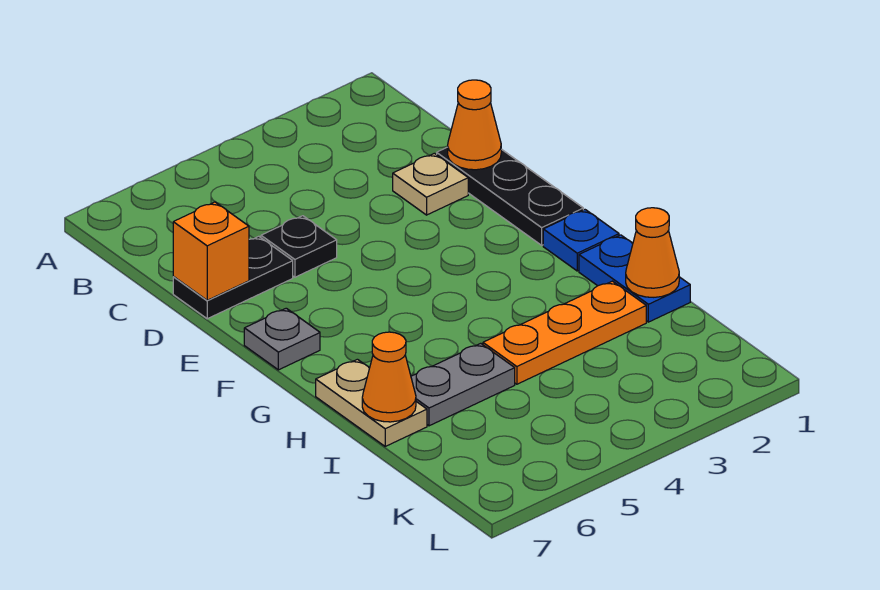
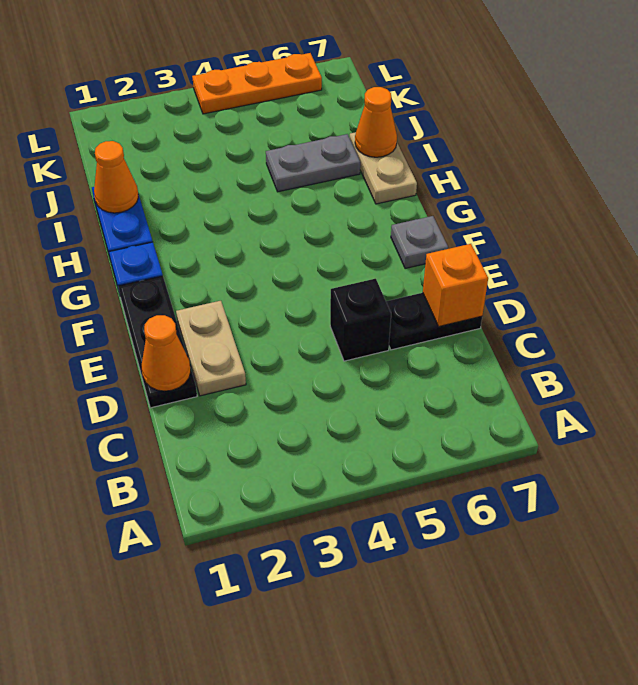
tan 1x1 plate [393,153,468,215] -> tan 1x2 plate [176,301,246,396]
black 1x1 plate [261,216,337,277] -> black 1x1 brick [330,279,391,361]
orange 1x3 plate [483,281,646,384] -> orange 1x3 plate moved to [192,53,322,114]

